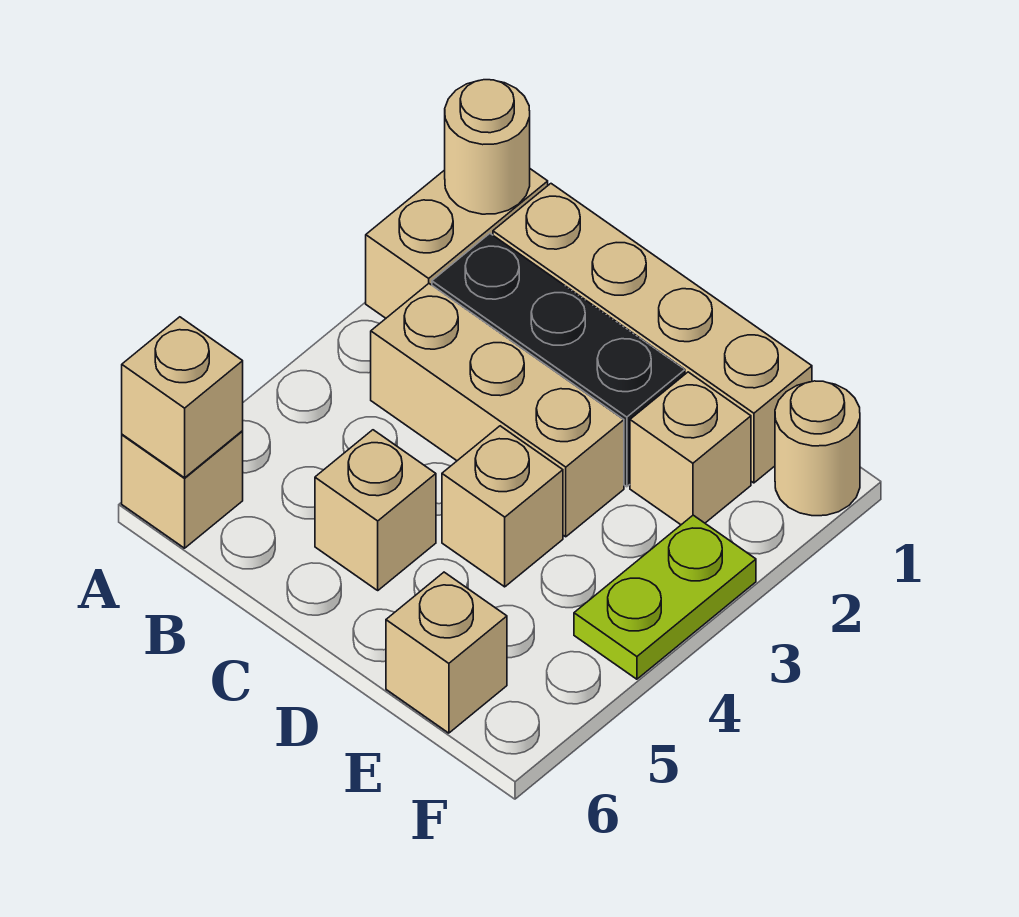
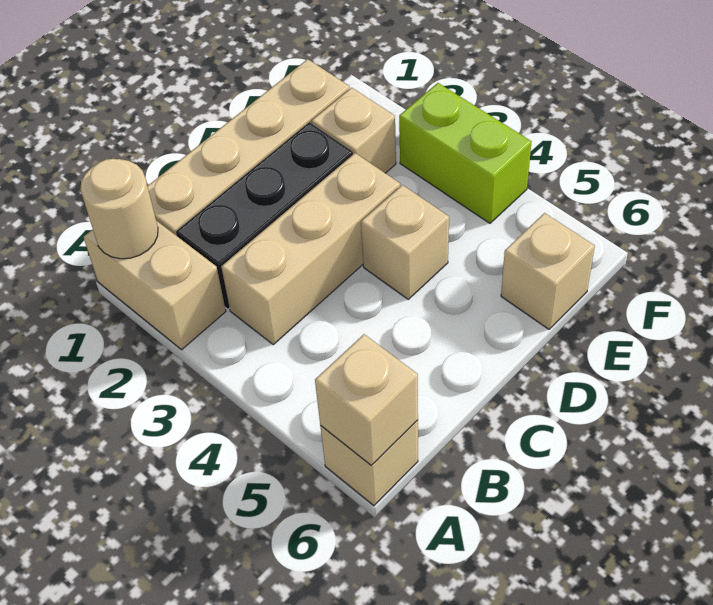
tan 1x1 brick [315,430,436,590] -> none
tan 1x1 round brick [775,381,860,516] -> none
lime 1x2 plate [574,515,756,679] -> lime 1x2 brick [399,83,531,223]

